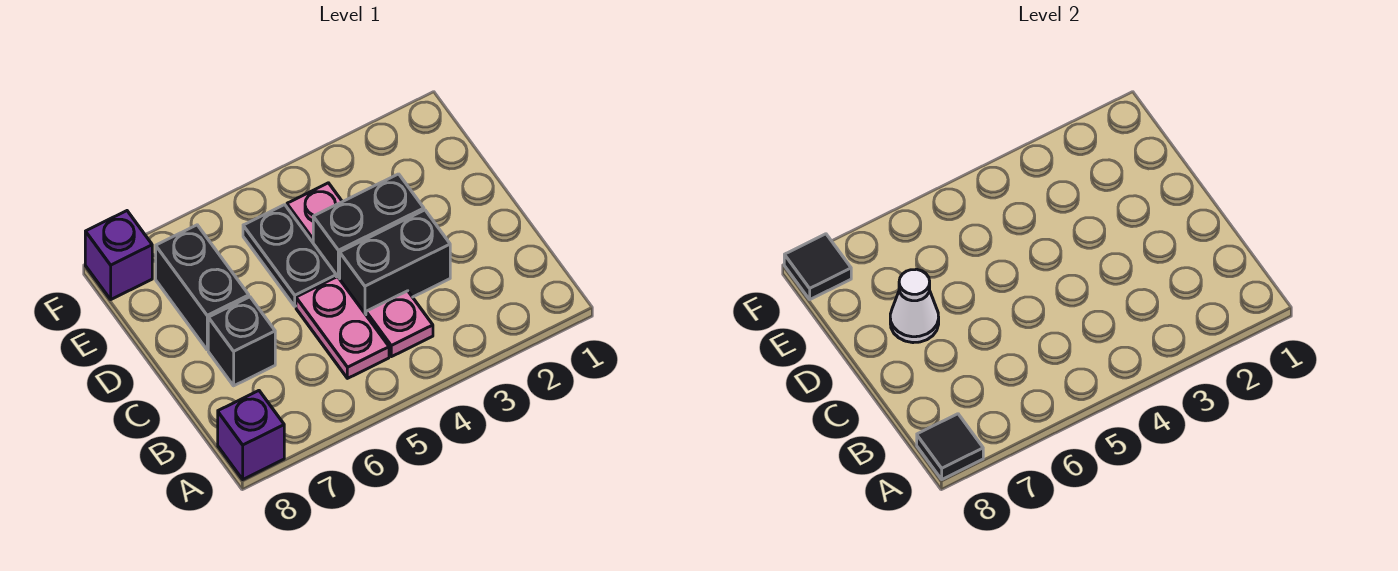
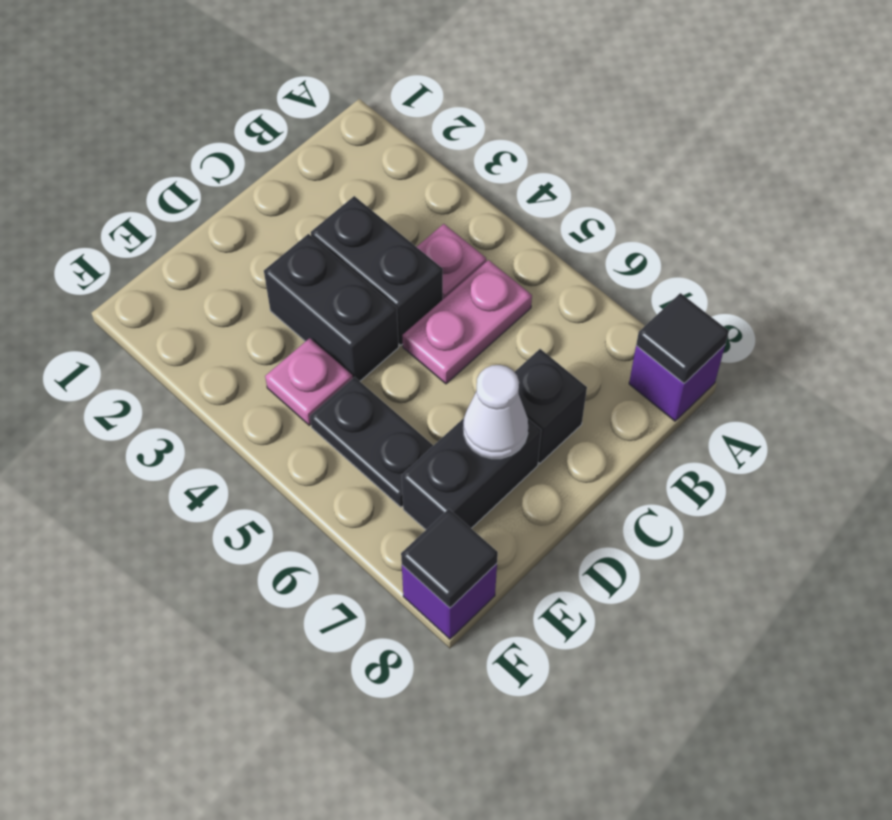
black 1x2 plate [243,205,336,306] -> black 1x2 plate turned to [310,377,433,507]

